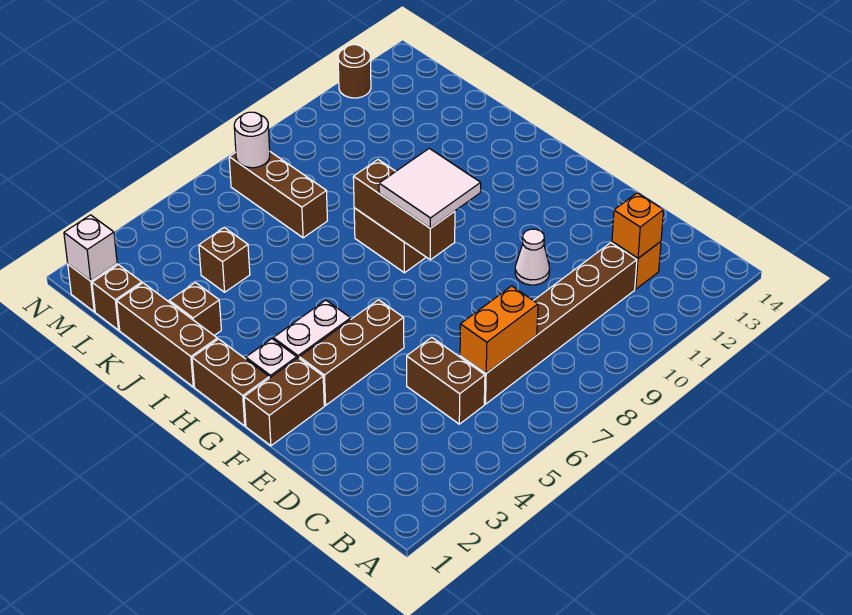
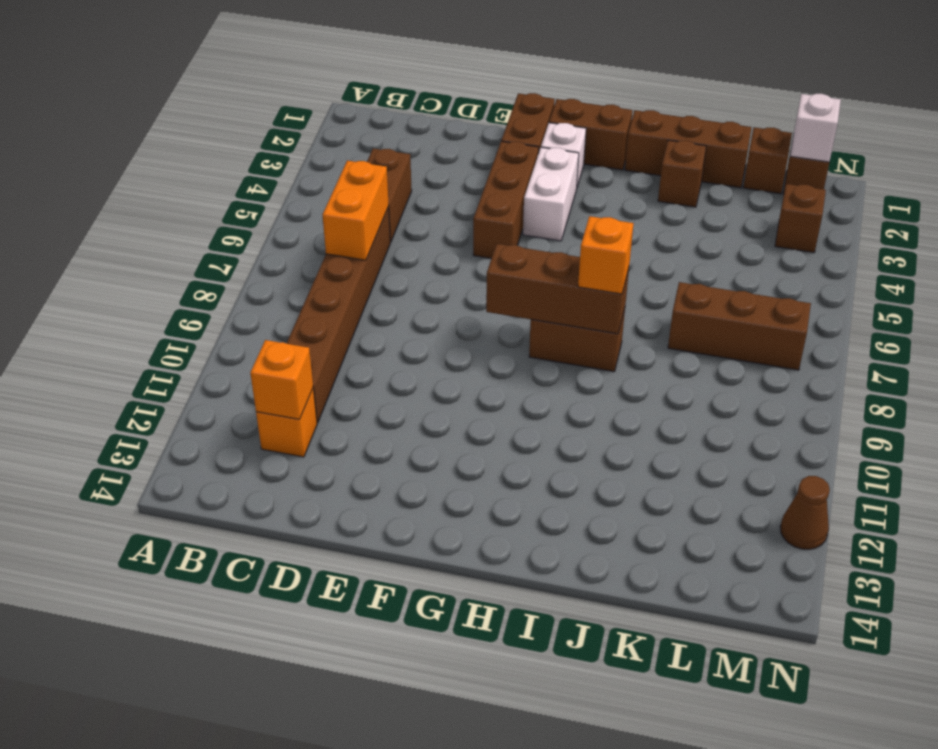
brown 1x2 brick [407,337,485,424] -> brown 1x2 brick turned to [367,148,412,242]
white 1x1 cone [515,229,550,285] -> none
white 2x2 tile [379,148,481,228] -> none
none -> orange 1x1 brick [578,216,634,294]
brown 1x1 brick [199,228,250,292] -> brown 1x1 brick moved to [775,184,826,253]
white 1x1 round brick [234,112,270,168] -> none
brown 1x1 round brick [338,45,371,98] -> brown 1x1 cone [780,476,830,549]

